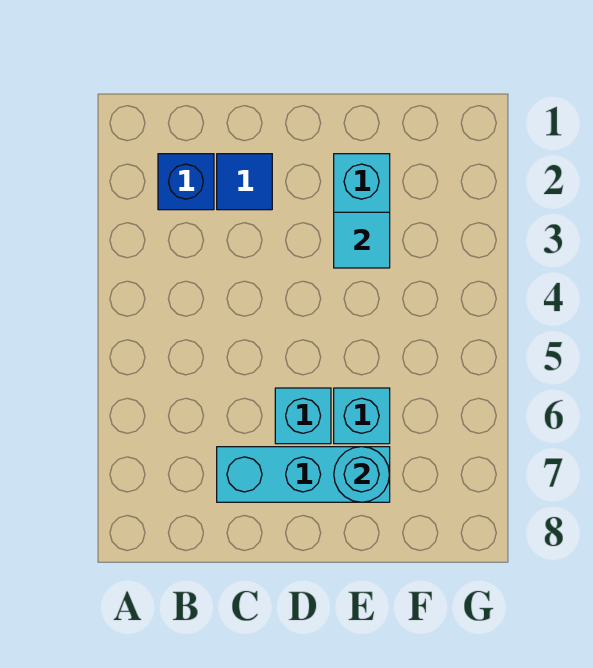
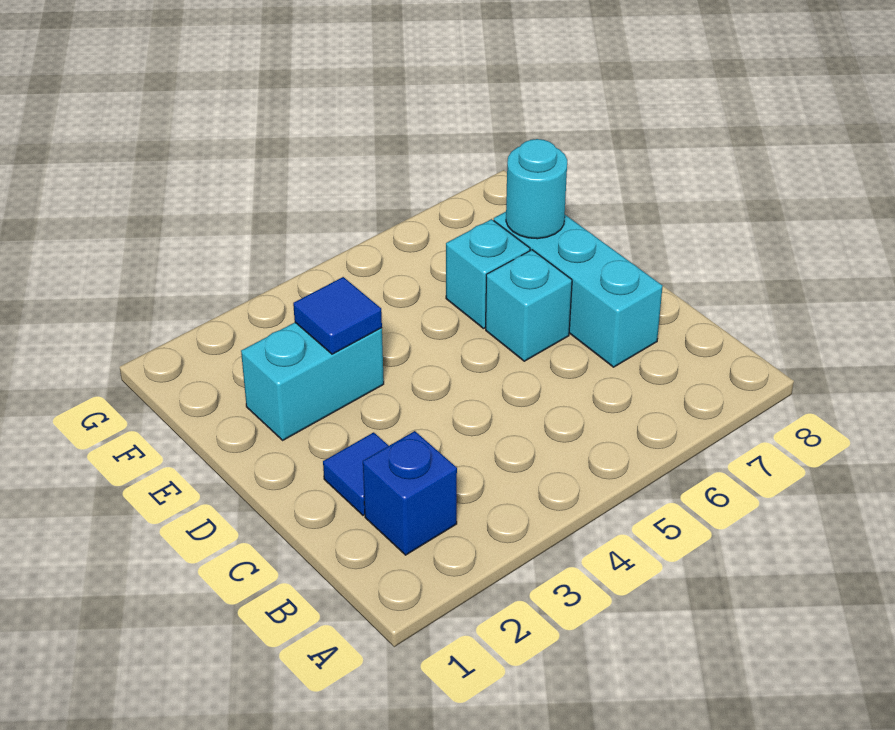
cyan 1x1 tile [334,212,390,268] -> blue 1x1 tile [293,277,382,354]

